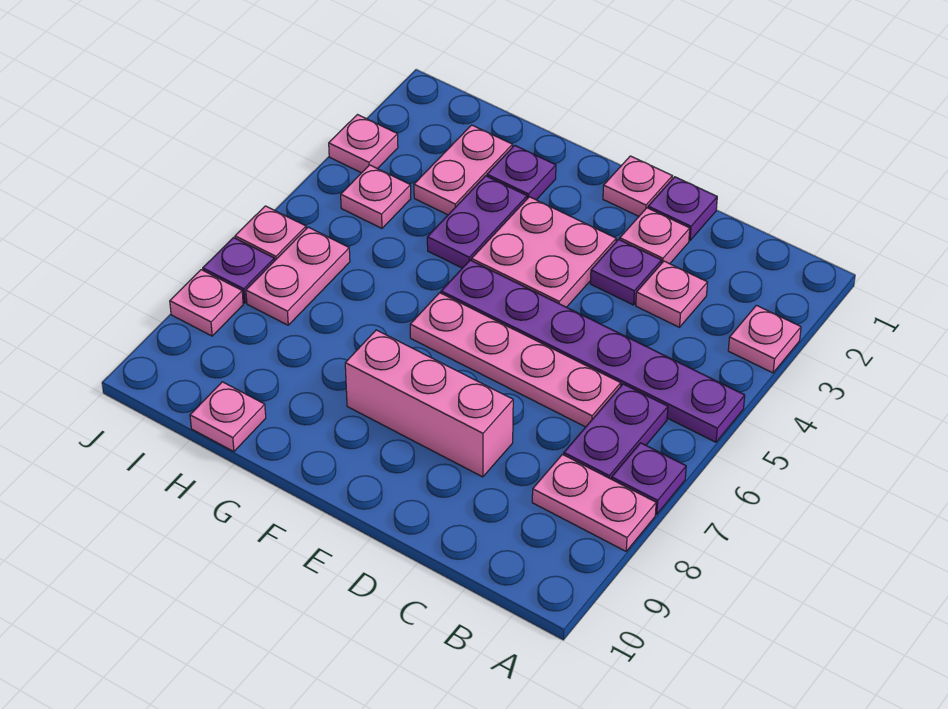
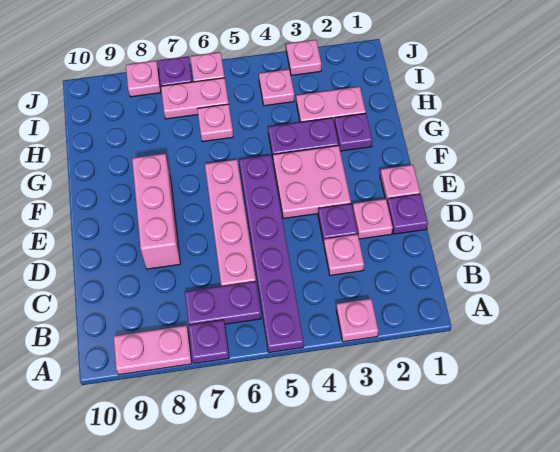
pink 1x2 plate [532,454,656,551] -> pink 1x2 plate turned to [114,326,192,375]
pink 1x1 plate [190,382,266,452] -> pink 1x1 plate moved to [197,104,233,142]

